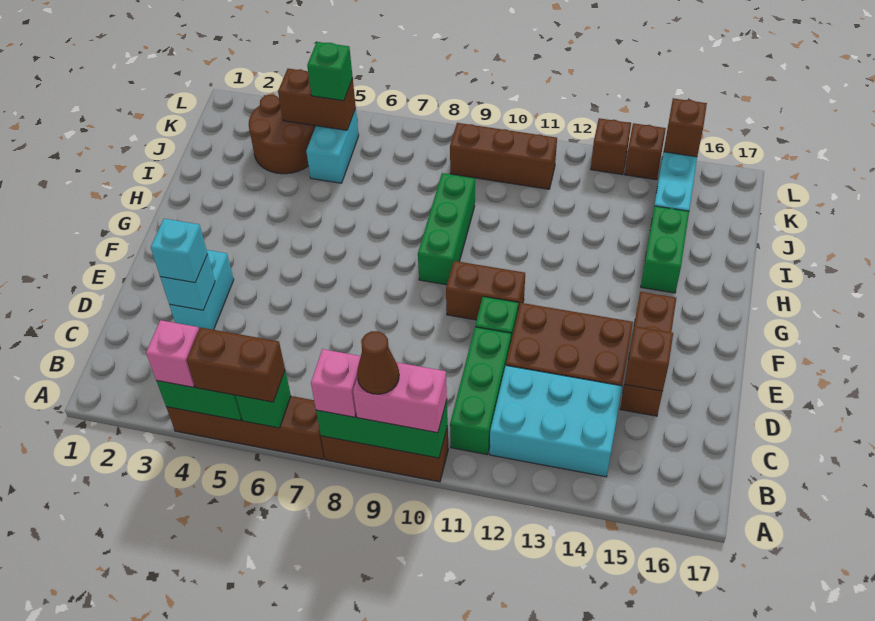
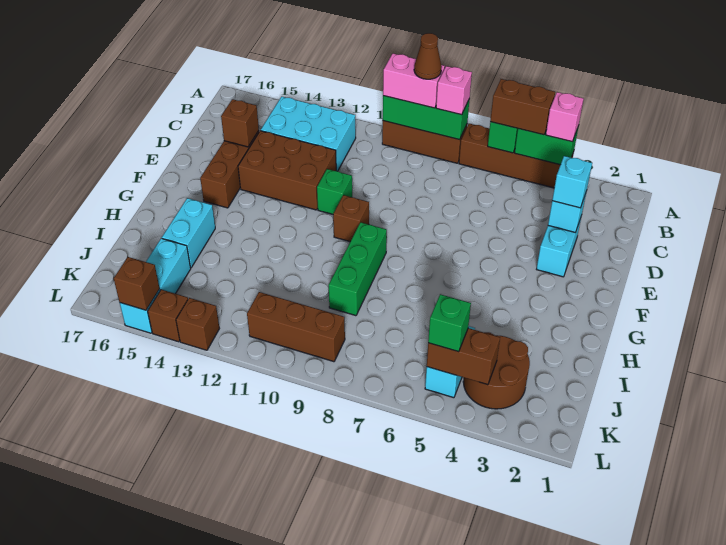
green 1x3 brick [450,327,511,455] -> none
brown 1x2 brick [446,261,525,320] -> brown 1x1 brick [333,195,369,242]
green 1x2 brick [641,206,689,293] -> cyan 1x2 brick [162,198,215,268]

